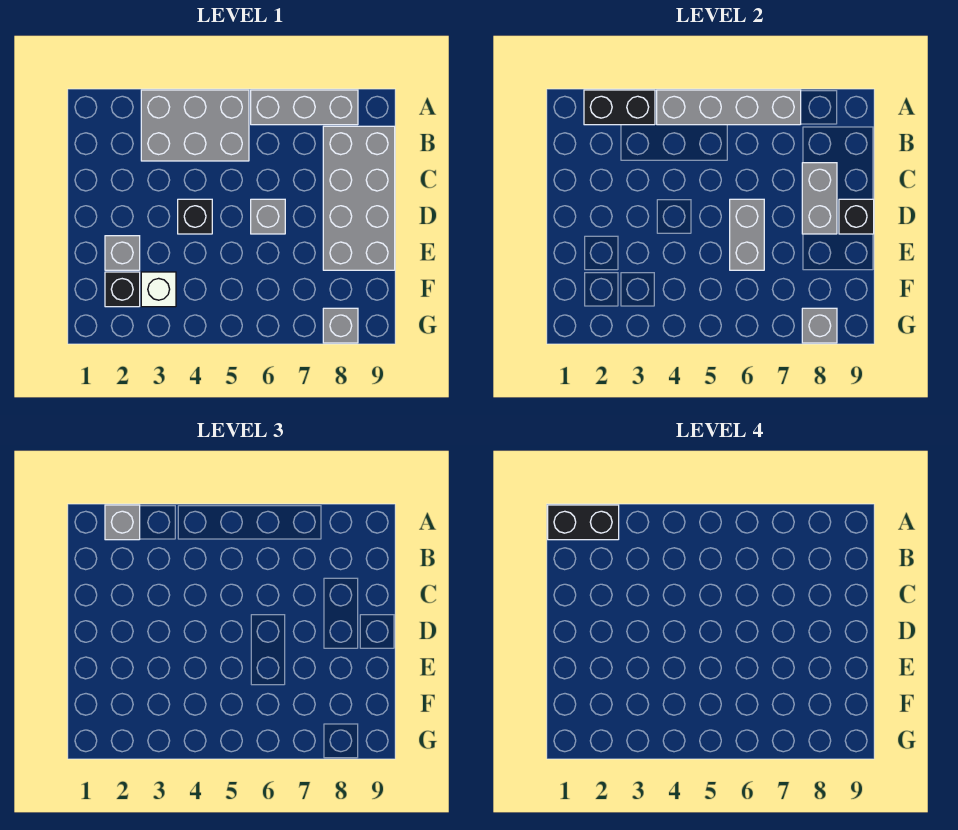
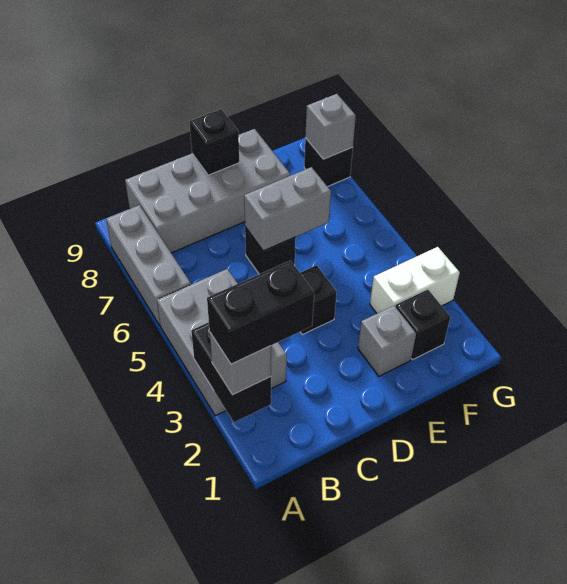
black 1x2 brick [548,505,619,540] -> black 1x2 brick turned to [207,261,314,364]
grey 1x4 brick [657,90,801,125] -> none
grey 1x2 brick [802,163,837,234] -> none
grey 1x1 brick [251,199,285,234] -> black 1x1 brick [245,227,296,274]
white 1x1 brick [141,272,176,307] -> white 1x2 brick [370,247,460,313]
grey 1x1 brick [323,308,358,343] -> black 1x1 brick [304,138,353,187]

